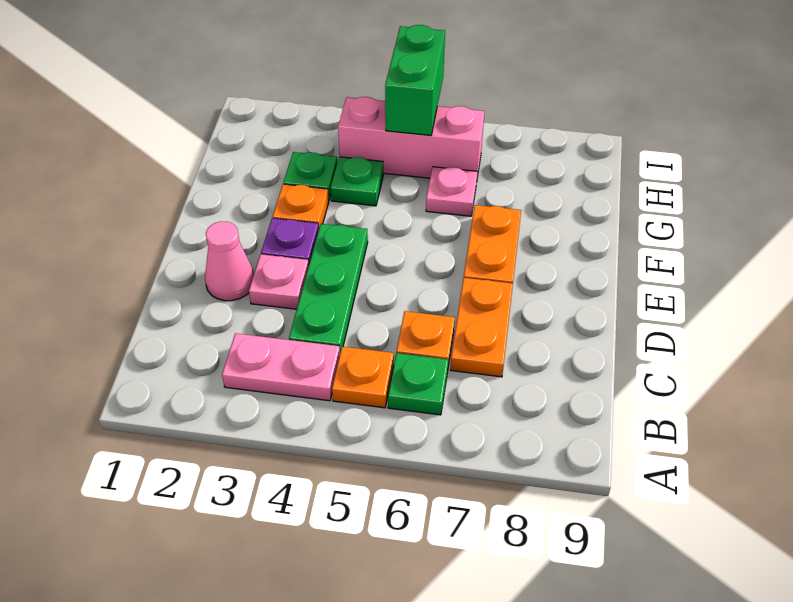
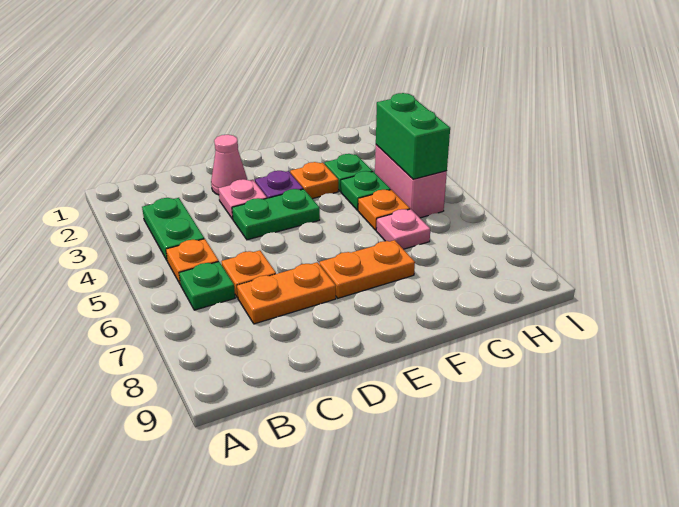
pink 1x2 plate [222,333,340,401] -> green 1x2 plate [142,198,204,260]
green 1x3 plate [289,224,368,352] -> green 1x2 plate [232,189,320,240]
none -> orange 1x1 plate [358,190,410,230]
pink 1x3 brick [338,97,485,178] -> pink 1x2 brick [375,145,447,218]
green 1x2 brick [385,25,445,135] -> green 1x2 brick turned to [376,93,450,179]

